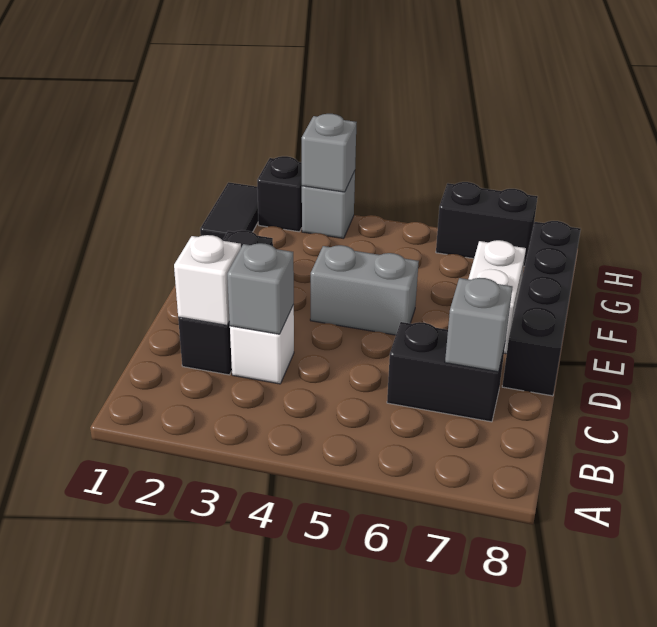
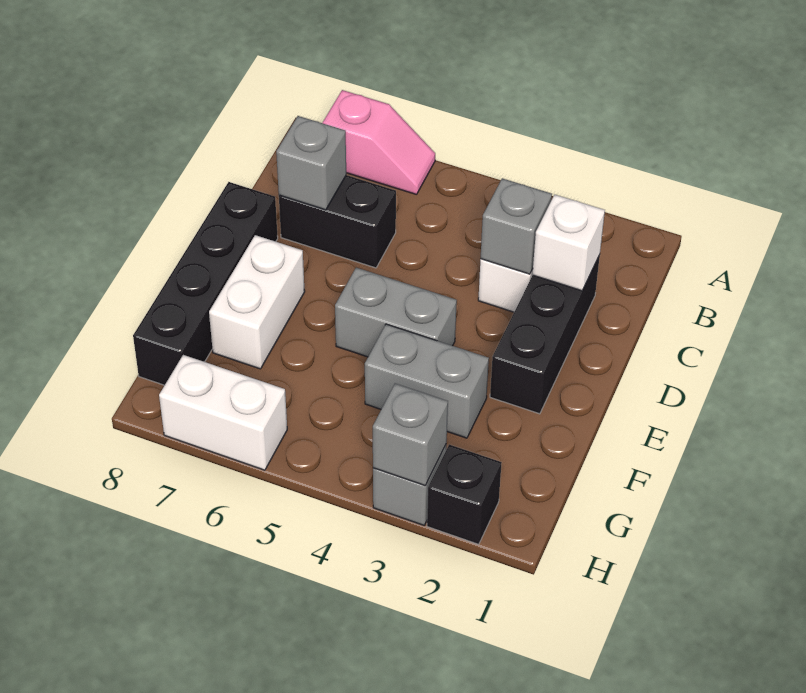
none -> pink 1x2 slope [323,90,435,195]
none -> grey 1x2 brick [365,324,489,438]
black 1x2 tile [200,182,258,240] -> none
black 1x2 brick [436,182,538,266] -> white 1x2 brick [159,355,287,470]

